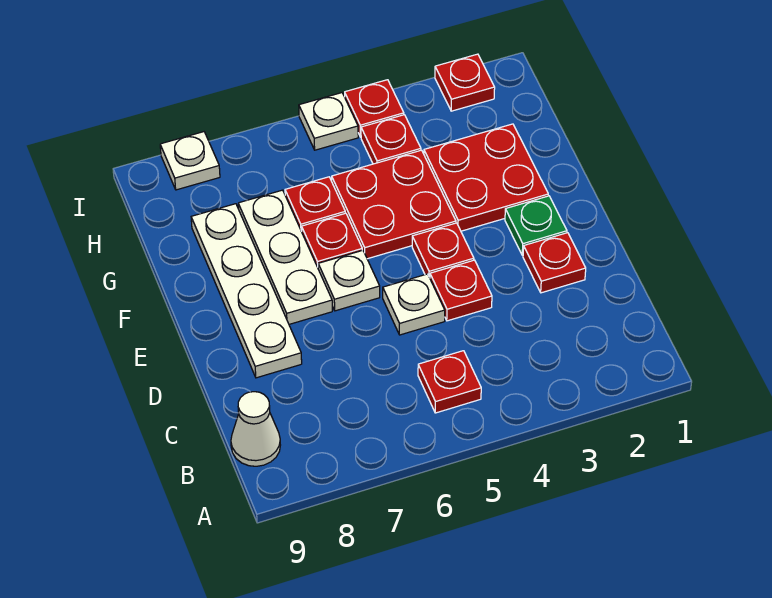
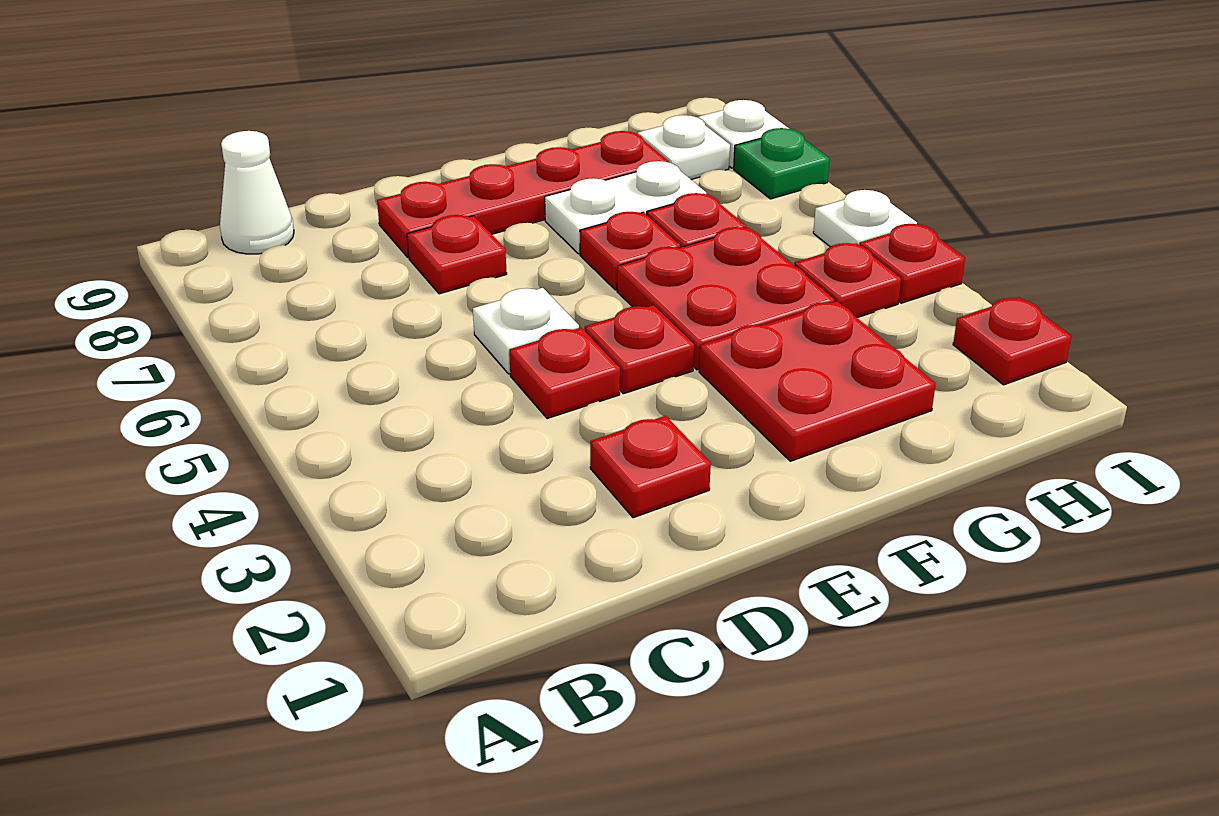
red 1x1 plate [418,351,481,413] -> red 1x1 plate moved to [407,215,507,294]
white 1x4 plate [191,204,302,378] -> red 1x4 plate [377,131,669,257]
green 1x1 plate [505,196,567,255] -> green 1x1 plate moved to [734,128,830,199]
white 1x1 plate [318,250,380,311] -> white 1x1 plate moved to [638,115,730,179]
white 1x3 plate [238,190,332,324] -> white 1x2 plate [545,161,706,254]

